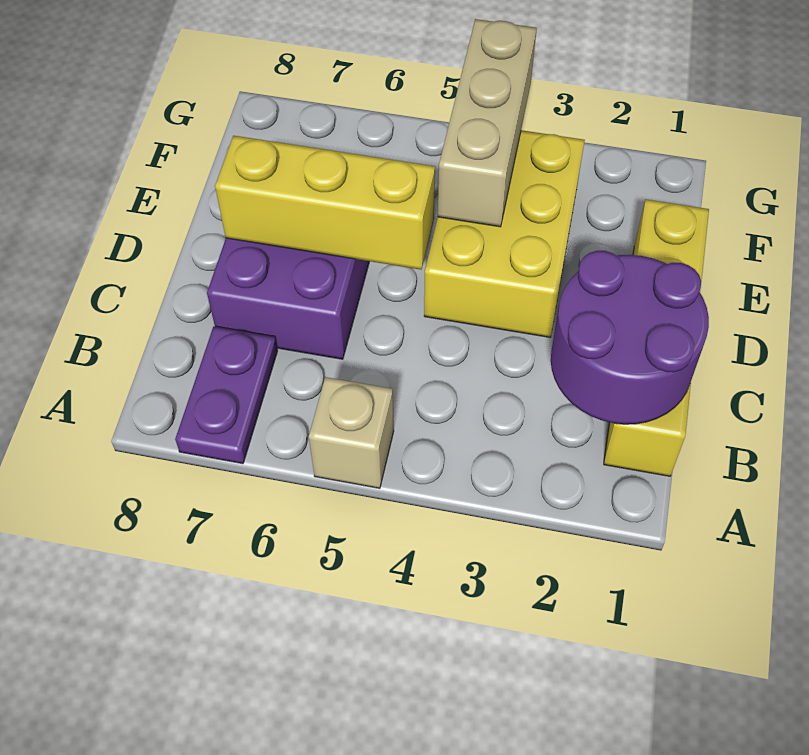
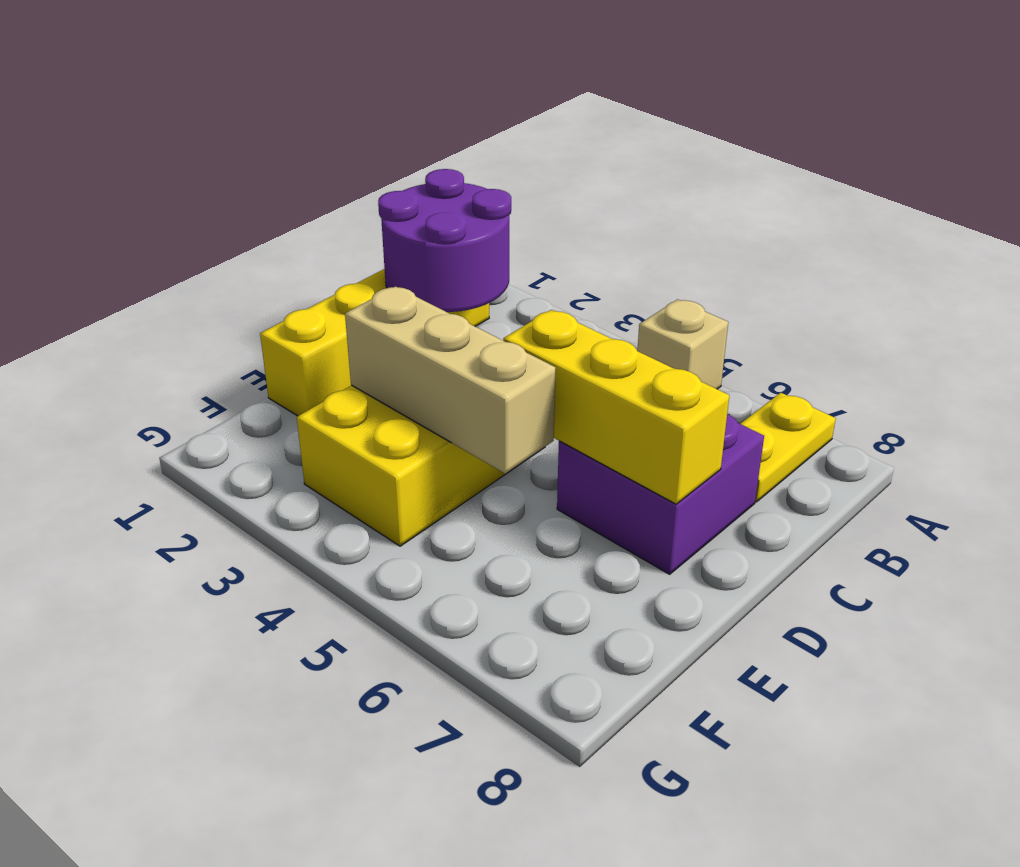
purple 1x2 plate [175,327,277,464] -> yellow 1x2 plate [740,393,836,502]
tan 1x3 brick [438,19,537,227] -> tan 1x3 brick turned to [345,286,556,474]

